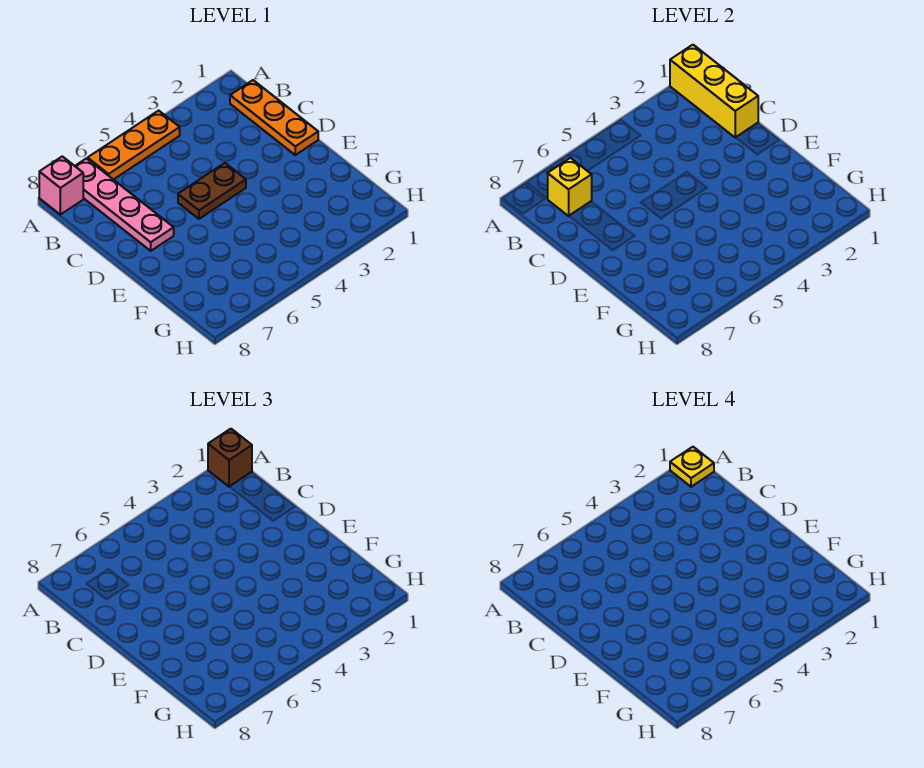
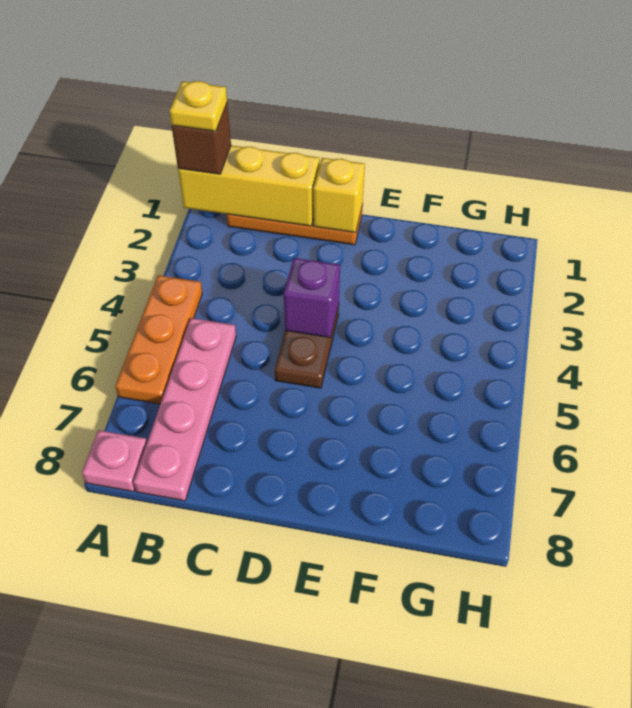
pink 1x4 plate [75,158,174,251] -> pink 1x4 plate turned to [134,318,236,501]
pink 1x1 brick [39,156,83,215] -> pink 1x1 plate [82,430,147,492]
yellow 1x1 brick [548,158,592,216] -> yellow 1x1 brick moved to [313,158,365,233]
none -> purple 1x1 brick [284,258,340,338]

